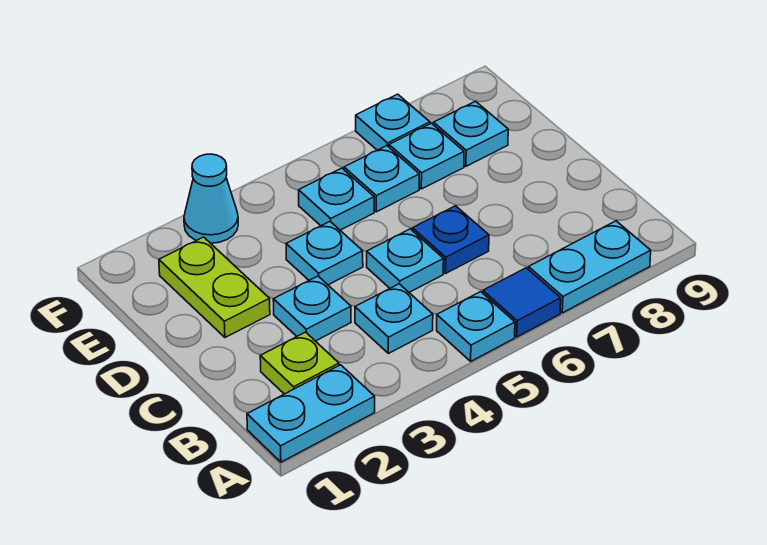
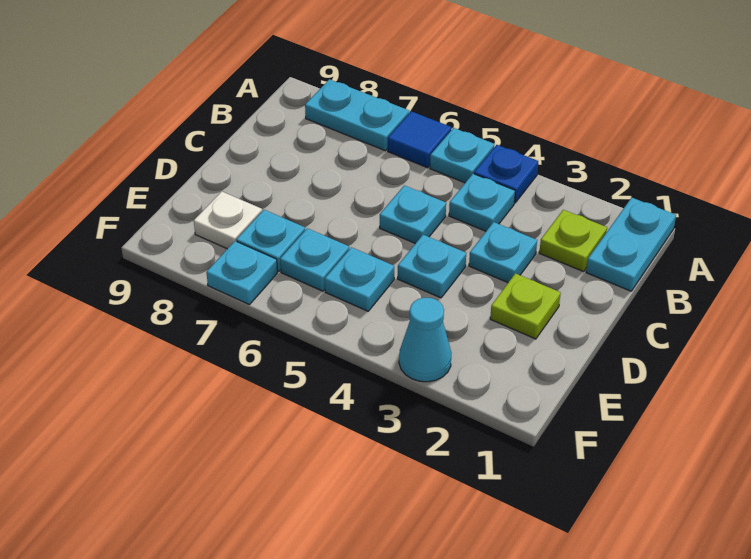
cyan 1x2 plate [247,365,375,462] -> cyan 1x2 plate turned to [586,198,676,291]
blue 1x1 plate [412,206,489,273] -> blue 1x1 plate moved to [474,145,538,203]
lime 1x2 plate [159,237,270,338] -> lime 1x1 plate [490,273,561,339]
cyan 1x1 plate [434,101,508,166] -> white 1x1 plate [194,191,262,249]

